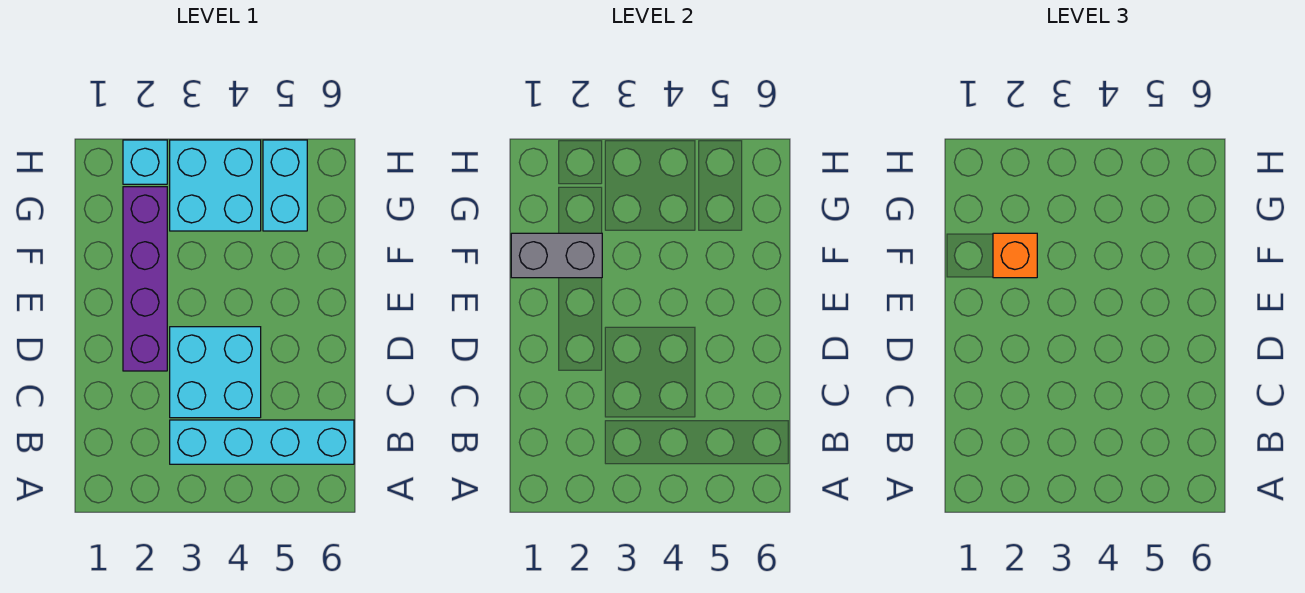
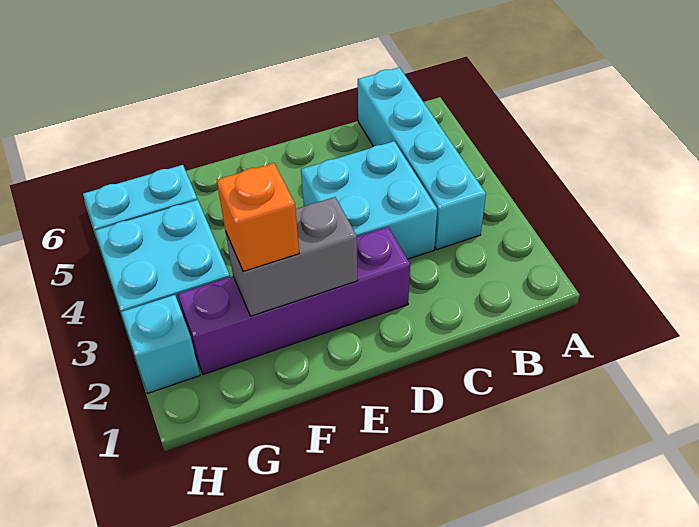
grey 1x2 brick [511,233,602,278] -> grey 1x2 brick turned to [226,197,358,316]

